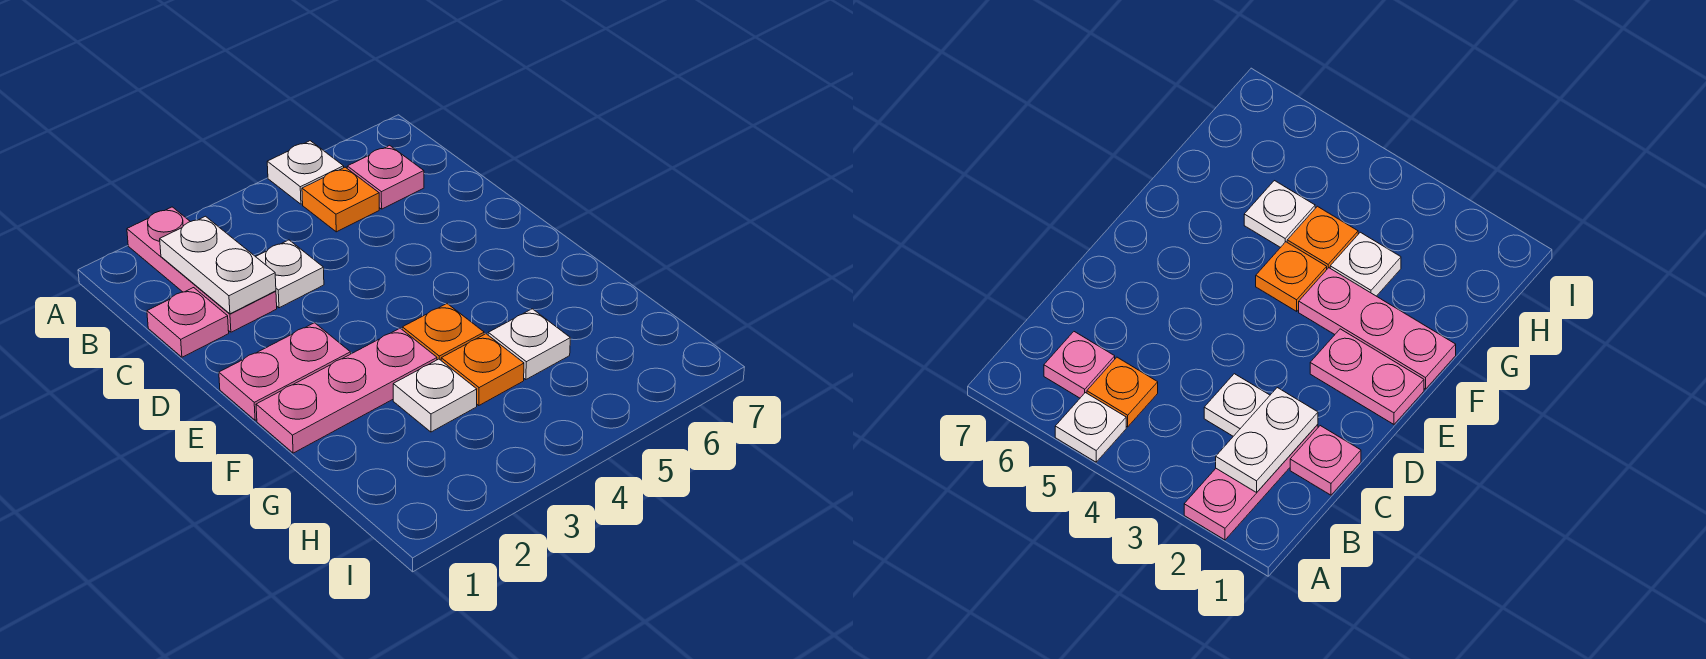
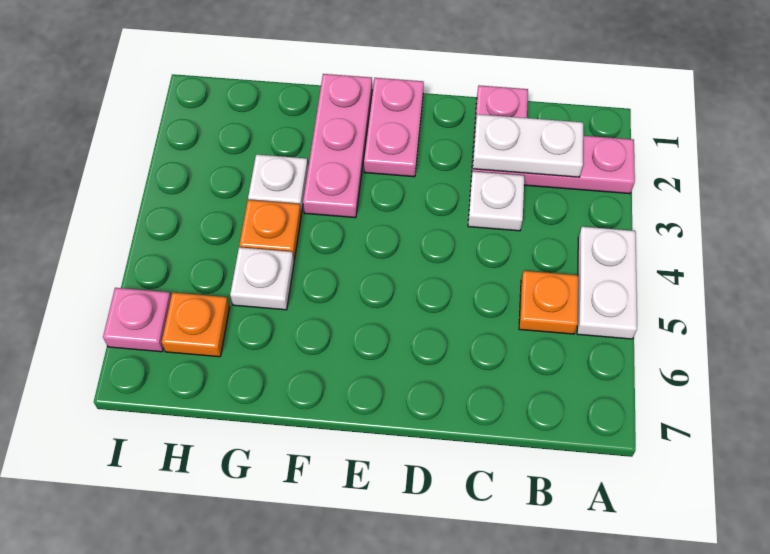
white 1x1 plate [267,141,344,204] -> white 1x2 plate [577,227,637,339]
pink 1x1 plate [347,145,424,209] -> pink 1x1 plate moved to [103,288,171,352]
orange 1x1 plate [402,304,484,360] -> orange 1x1 plate moved to [162,292,230,357]

